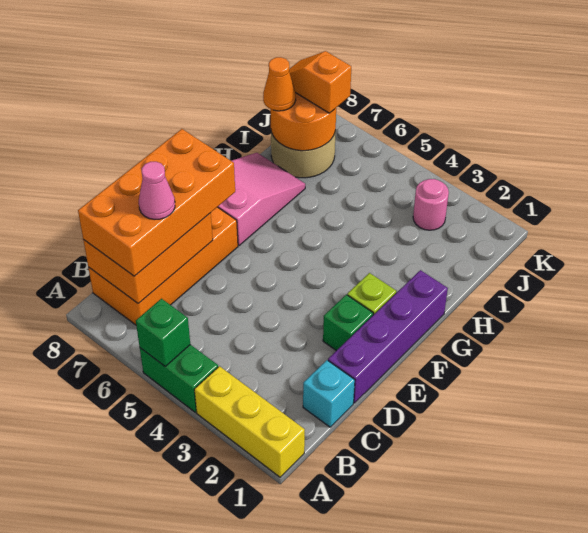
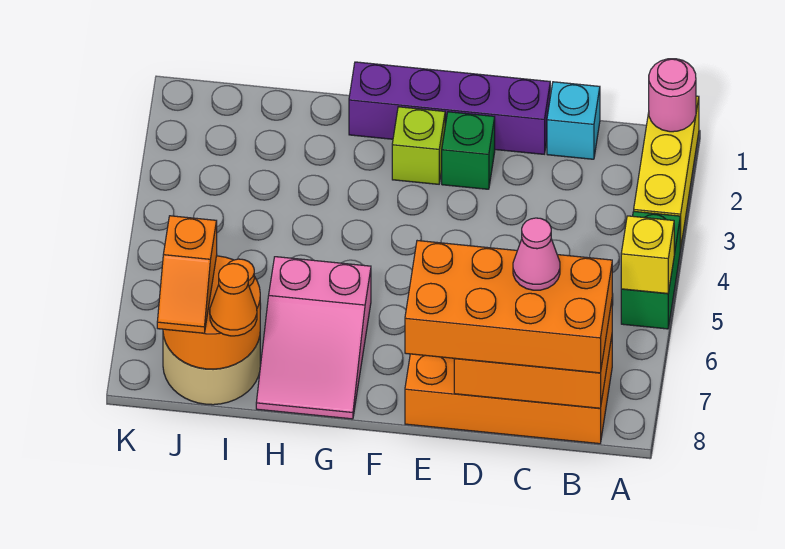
green 1x1 brick [136,299,190,366] -> yellow 1x1 brick [621,216,674,294]
pink 2x3 slope [218,153,305,246] -> pink 2x3 slope turned to [256,257,371,419]
pink 1x1 round brick [413,179,449,230] -> pink 1x1 round brick moved to [649,59,696,132]

